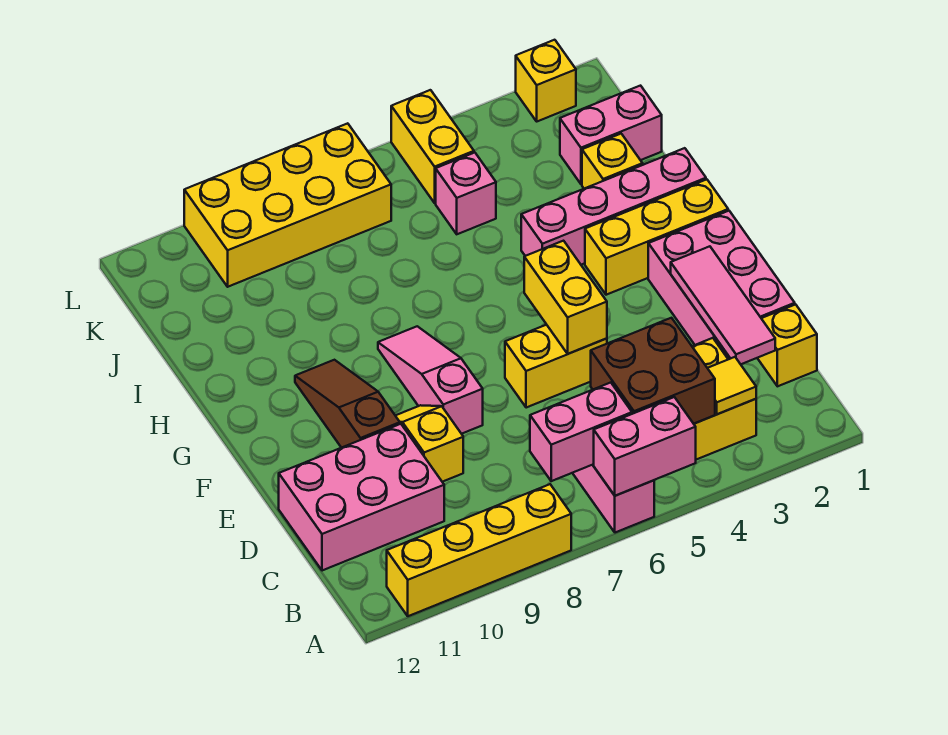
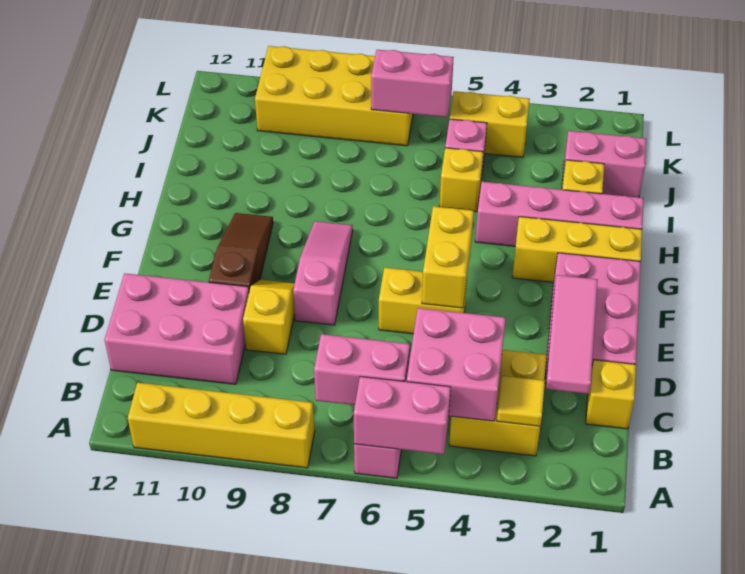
brown 2x2 brick [591,318,715,424] -> pink 2x2 brick [407,308,506,421]
yellow 1x2 brick [391,90,474,203] -> yellow 1x2 brick turned to [450,91,530,157]
none -> pink 1x2 brick [371,50,454,117]
yellow 1x1 brick [516,40,576,121] -> yellow 1x1 brick moved to [439,148,483,212]

